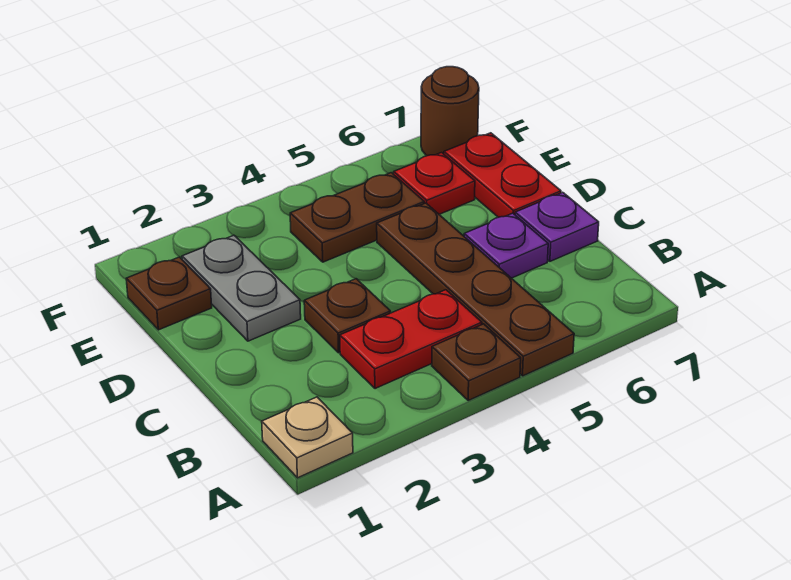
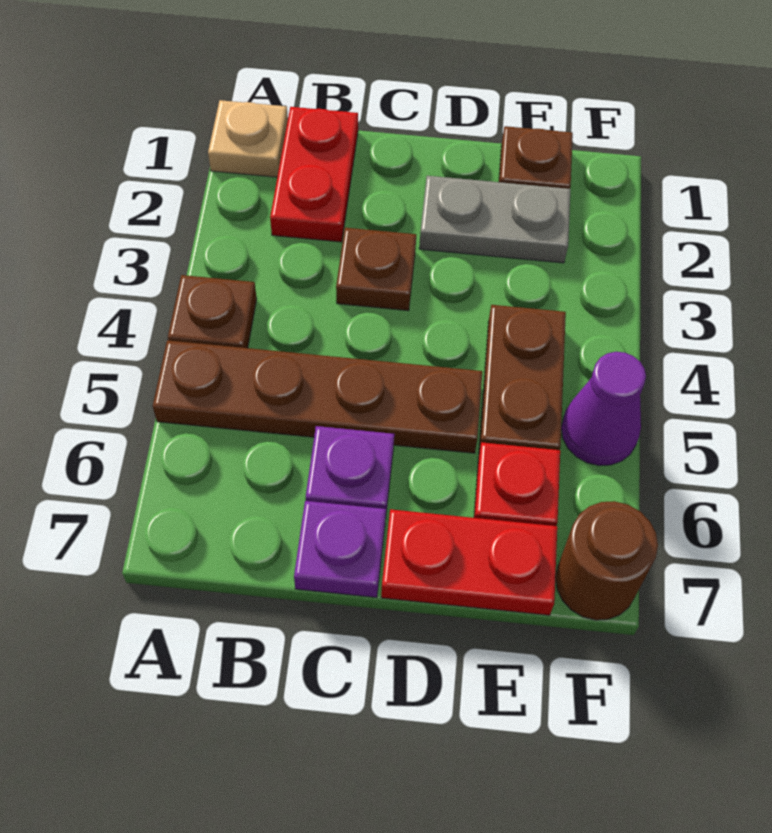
red 1x2 plate [340,290,482,389] -> red 1x2 plate moved to [270,107,358,242]
none -> purple 1x1 cone [561,352,646,466]

